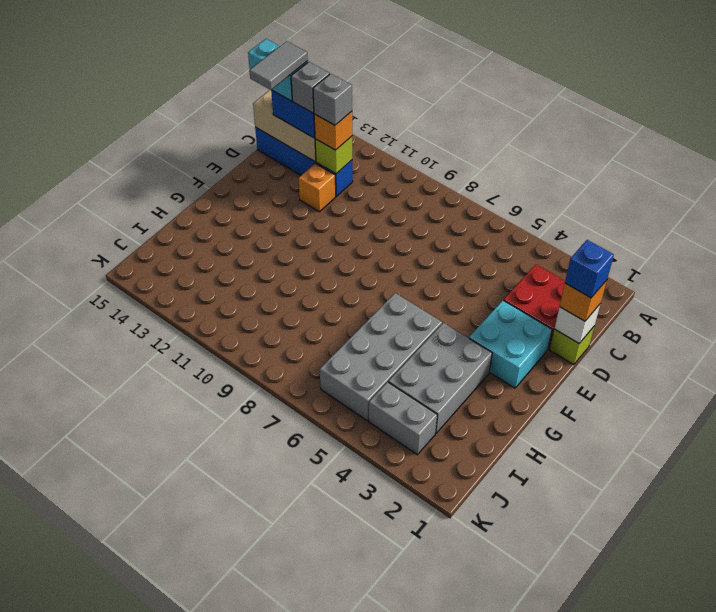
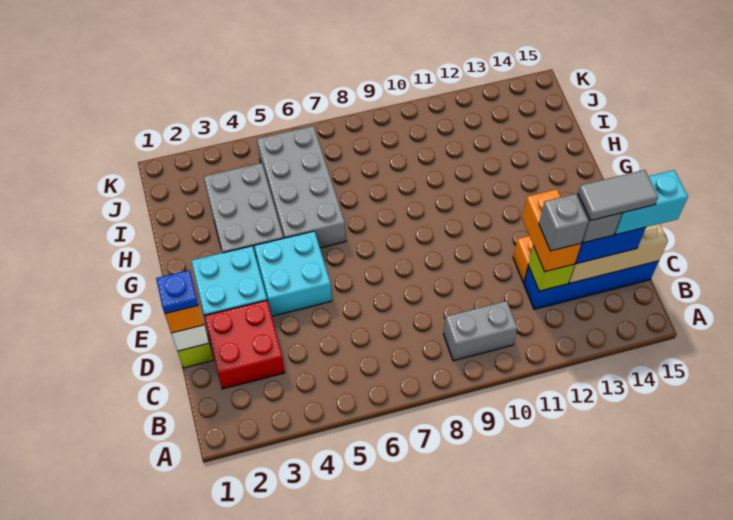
orange 1x1 brick [314,111,352,150] -> orange 1x2 brick [522,189,581,272]
grey 1x2 tile [249,41,308,90] -> grey 1x2 tile turned to [578,170,658,220]
blue 1x1 brick [565,240,614,298] -> blue 1x1 plate [156,270,198,314]
none -> cyan 2x2 brick [254,231,332,316]
grey 1x2 brick [369,382,437,455] -> grey 1x2 brick moved to [444,301,517,361]

